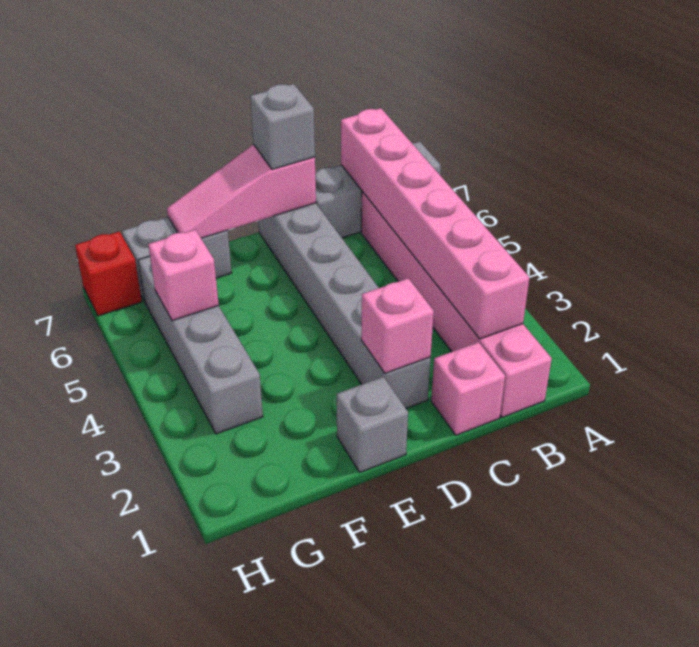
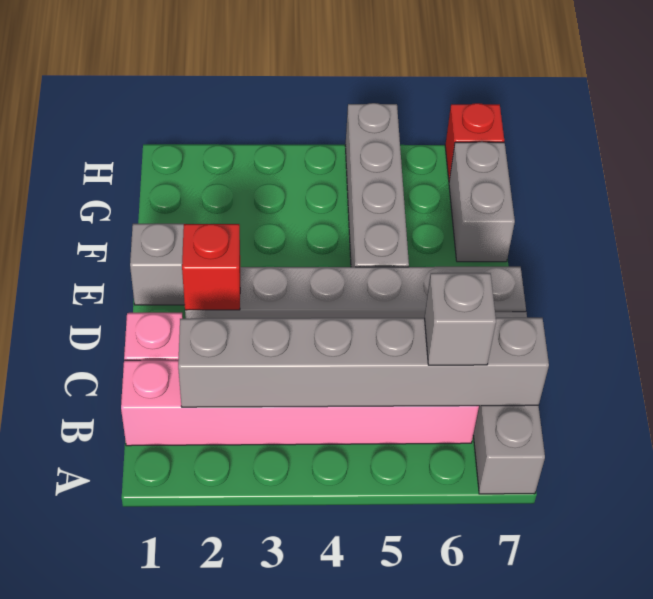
pink 1x6 brick [341,108,529,339] -> grey 1x6 brick [178,318,549,407]
pink 1x1 brick [361,278,434,373] -> red 1x1 brick [182,224,240,310]
pink 1x3 slope [167,145,316,238] -> none
grey 1x1 brick [250,84,315,169] -> grey 1x1 brick moved to [425,273,496,365]
grey 1x4 brick [138,256,263,434] -> grey 1x4 brick turned to [345,103,409,267]
pink 1x1 brick [148,230,219,321] -> none

